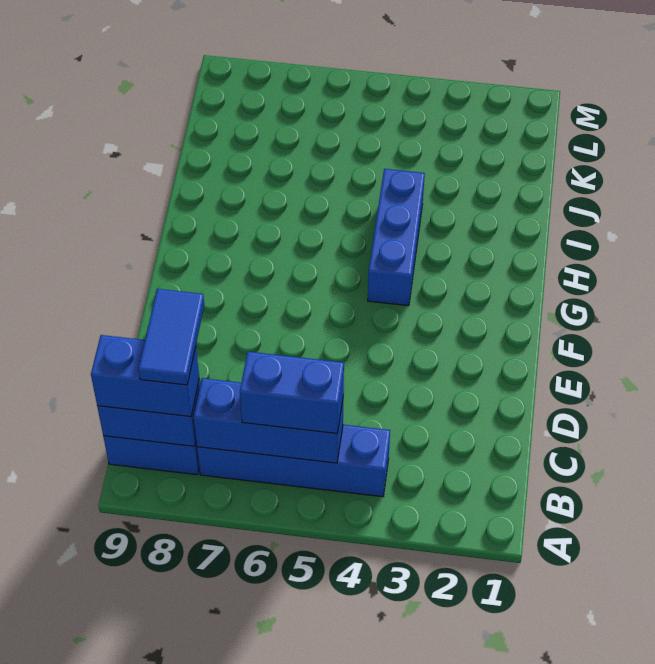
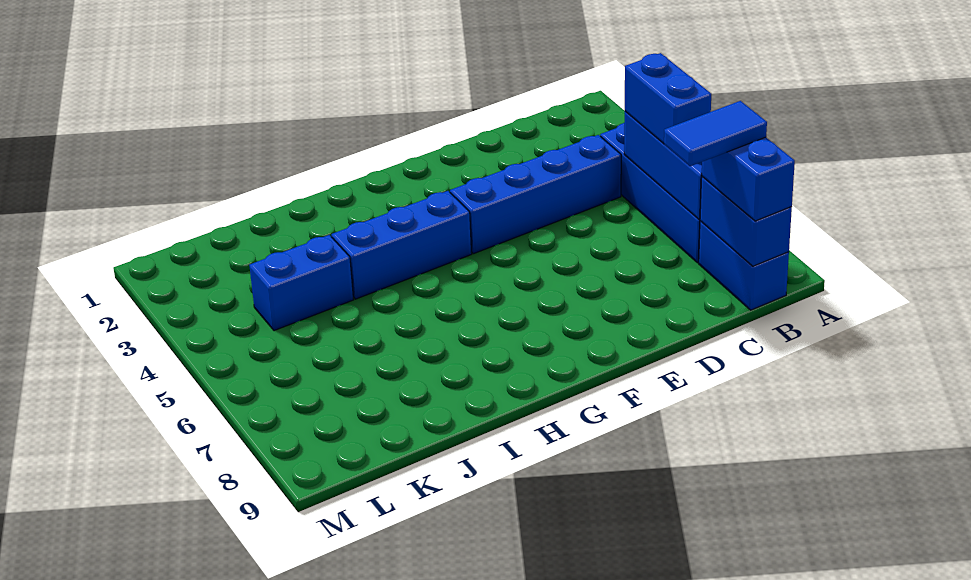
none -> blue 1x4 brick [450,135,621,254]
none -> blue 1x2 brick [249,235,354,331]

